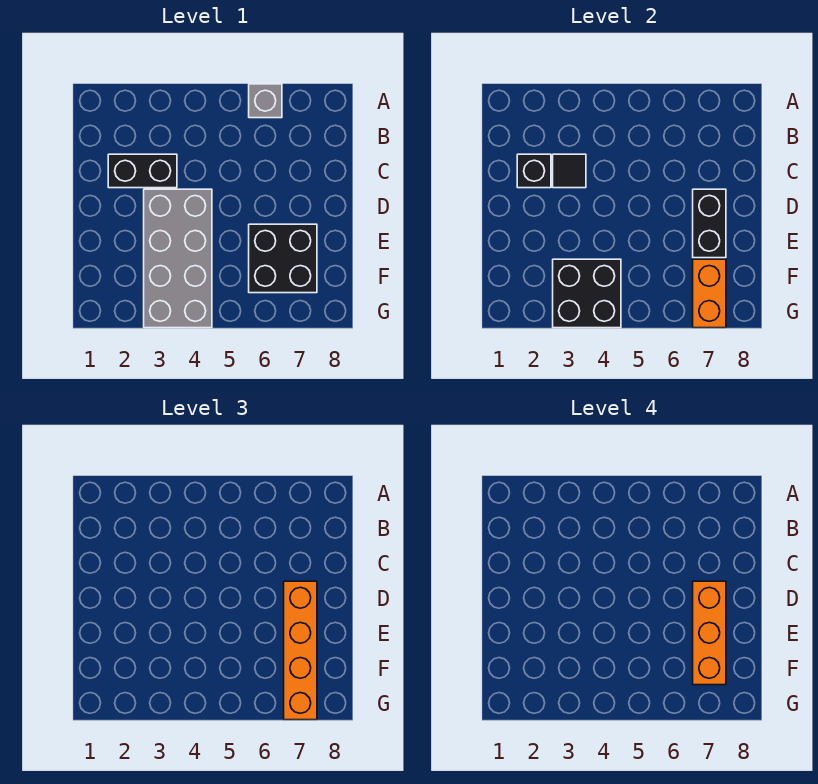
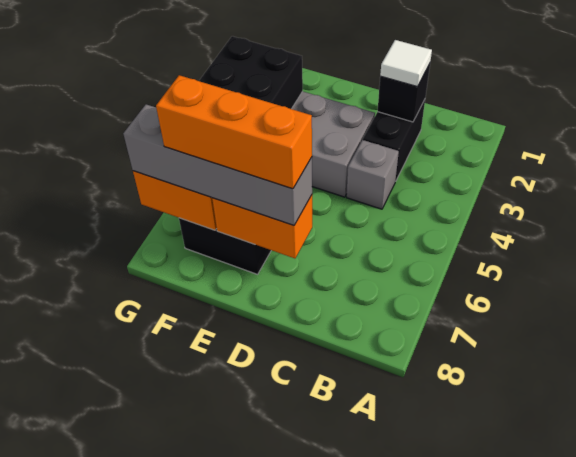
grey 1x1 brick [249,84,282,118] -> grey 1x1 brick moved to [347,140,399,209]
none -> white 1x1 tile [380,40,432,87]
black 1x1 tile [553,154,586,188] -> none
black 1x2 brick [693,189,726,258] -> orange 1x2 brick [212,195,312,258]
orange 1x4 brick [284,581,317,720] -> grey 1x4 brick [123,104,312,225]

